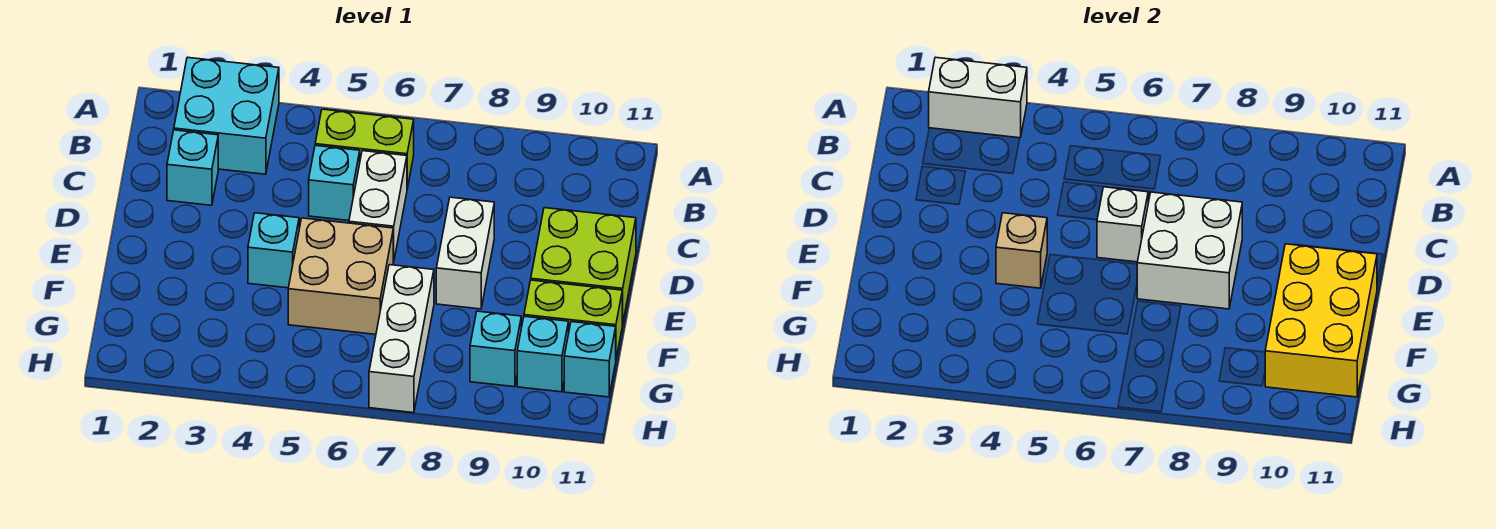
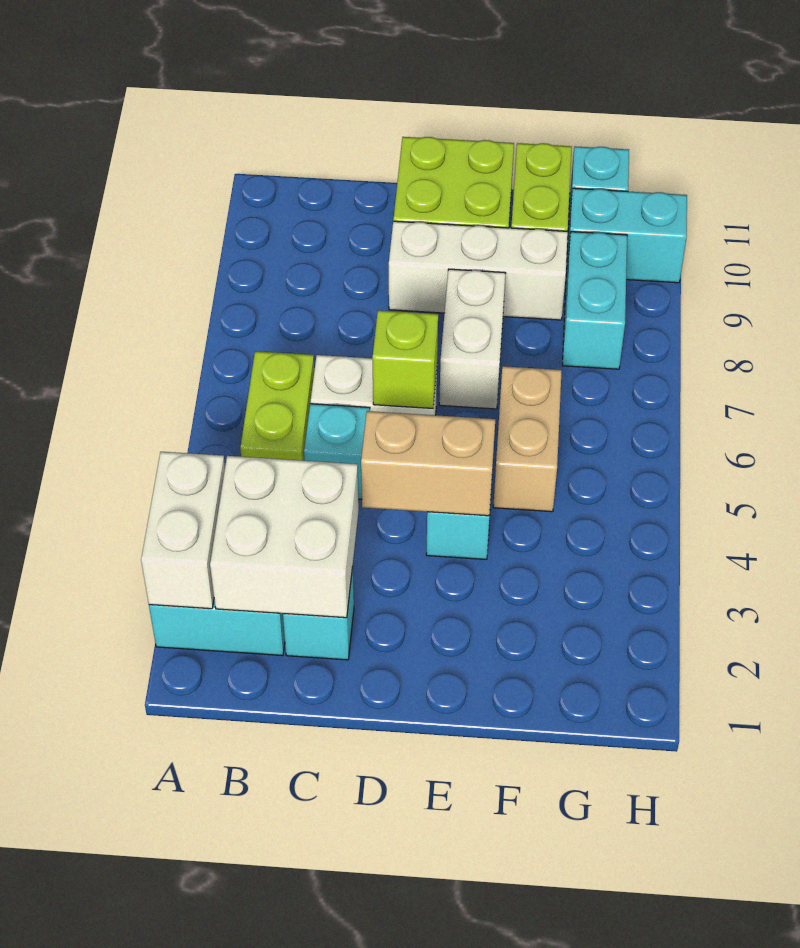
white 1x1 brick [1097,187,1148,262] -> lime 1x1 brick [372,310,438,408]
white 2x2 brick [1137,192,1242,309] -> white 2x2 brick moved to [210,456,359,618]
white 1x2 brick [436,197,494,309] -> white 1x2 brick turned to [439,269,505,409]
tan 1x1 brick [996,213,1047,288] -> tan 1x2 brick [361,411,495,516]
tan 2x2 brick [288,218,393,334] -> tan 1x2 brick [493,366,562,512]
yellow 2x3 brick [1265,244,1377,397] -> none
white 1x3 brick [369,265,434,413] -> white 1x3 brick moved to [389,221,568,320]
cyan 1x1 brick [470,311,521,387] -> cyan 1x2 brick [562,232,627,369]
cyan 1x1 brick [517,316,569,392] -> cyan 1x2 brick [566,188,687,283]

